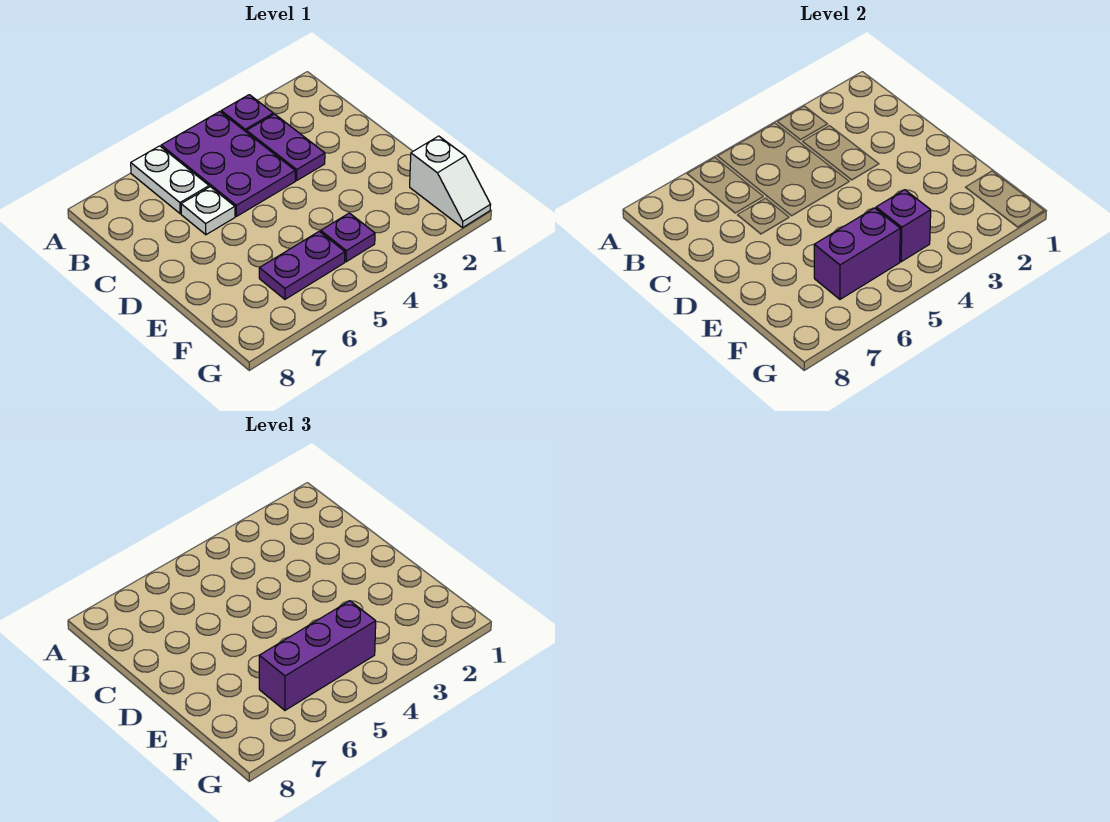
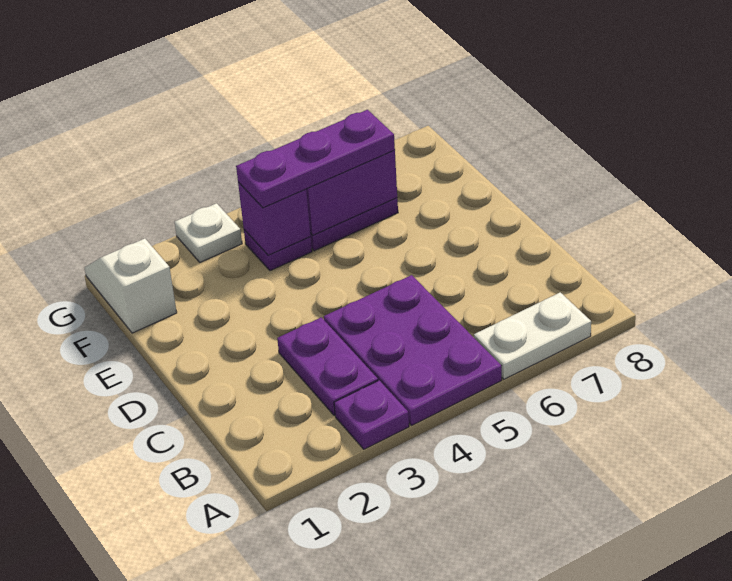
white 1x2 plate [131,146,209,214] -> white 1x2 plate turned to [474,292,591,379]
white 1x1 plate [181,187,235,235] -> white 1x1 plate moved to [175,203,242,262]
purple 1x3 brick [259,601,376,710] -> purple 1x3 plate [236,110,395,208]

